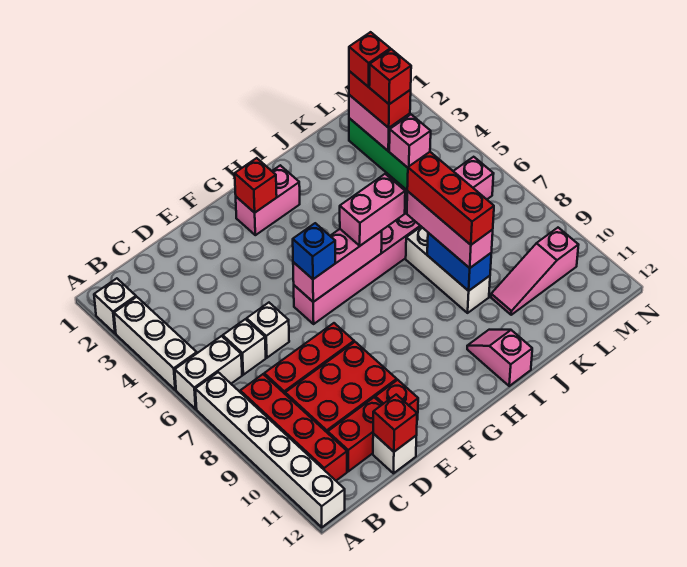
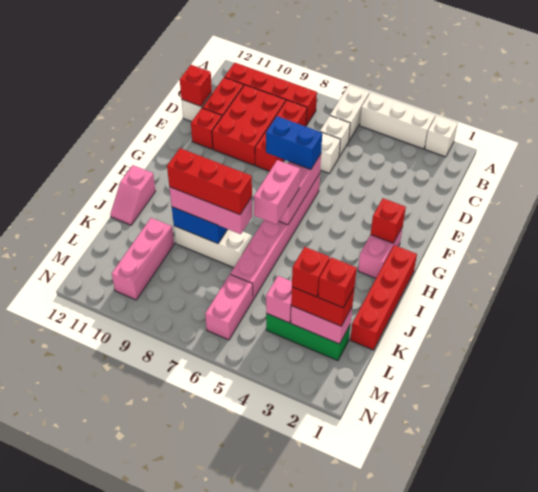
white 1x6 brick [195,372,345,527] -> none
blue 1x1 brick [293,223,335,279] -> blue 1x2 brick [266,116,322,169]
none -> red 1x4 brick [350,245,417,350]
pink 1x2 slope [467,330,532,386] -> pink 1x2 slope turned to [110,165,156,225]
pink 1x3 slope [491,228,578,315] -> pink 1x3 brick [112,218,174,300]

